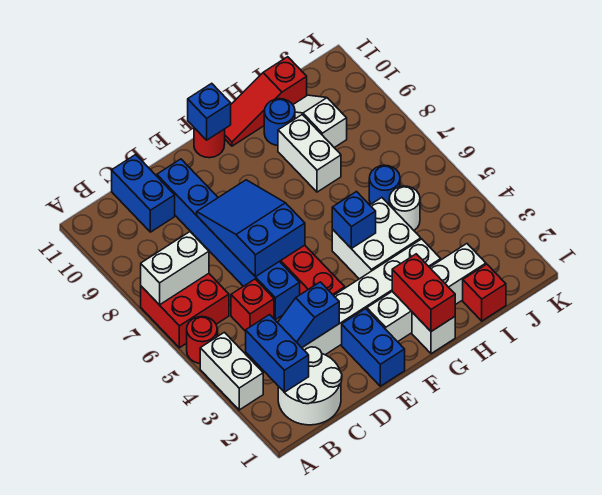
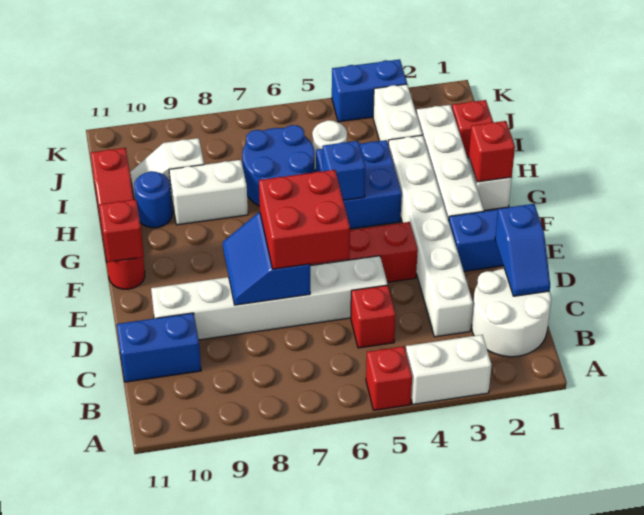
red 1x1 round brick [187,317,217,363] -> red 1x1 brick [366,346,412,410]
red 2x2 brick [141,274,229,348] -> red 2x2 brick moved to [259,170,350,269]
white 1x2 brick [141,232,209,305] -> white 1x2 brick moved to [373,84,422,142]
blue 1x2 brick [246,315,309,392] -> blue 1x2 brick moved to [332,59,407,122]
blue 1x2 slope [278,282,339,348] -> blue 1x2 slope moved to [495,204,550,296]
blue 1x6 brick [157,159,300,320] -> white 1x6 brick [151,256,388,340]
blue 2x3 slope [197,180,305,277] -> blue 2x2 slope [223,212,310,305]
blue 1x1 brick [188,83,231,140] -> red 1x1 brick [99,199,144,262]
red 1x2 brick [392,254,455,332] -> red 1x1 brick [469,121,515,182]
white 2x2 brick [332,198,421,279] -> blue 2x2 brick [316,140,402,229]
blue 1x1 round brick [369,165,400,204] -> blue 2x2 round brick [242,125,315,206]

